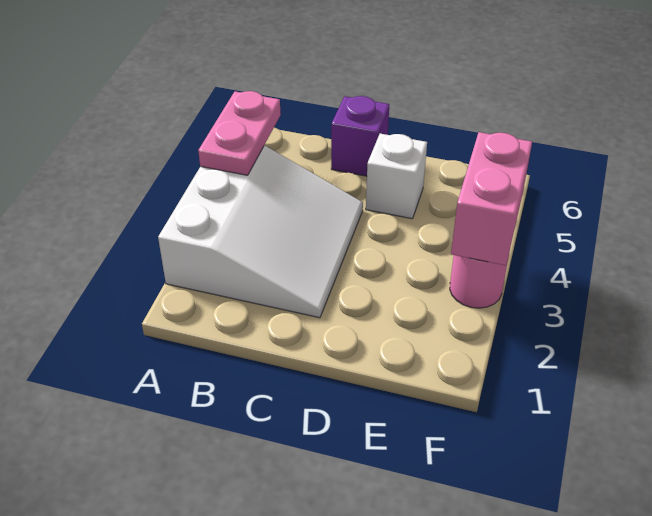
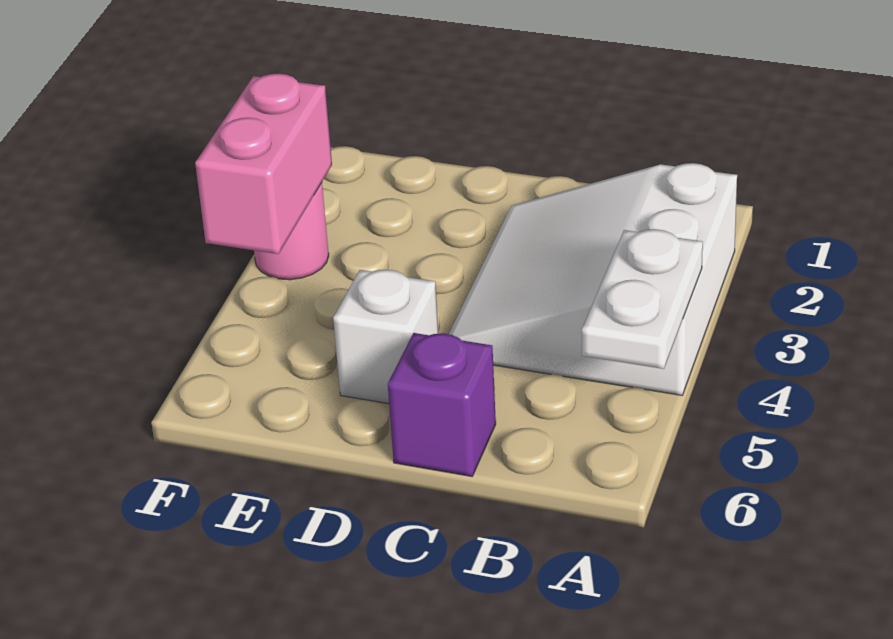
pink 1x2 plate [198,91,281,175] -> white 1x2 plate [582,229,703,369]

